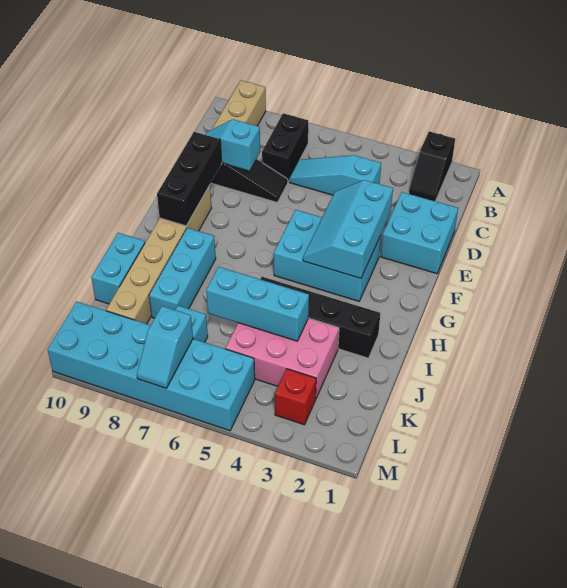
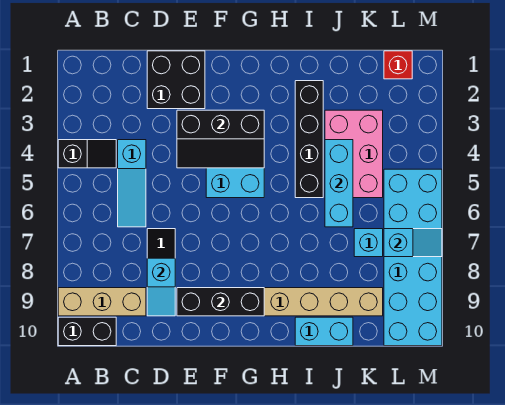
black 1x2 slope [409,131,455,201] -> black 1x2 slope moved to [58,140,116,168]
black 1x2 brick [262,113,308,182] -> black 1x2 brick moved to [58,317,116,346]
cyan 2x2 brick [381,192,458,274] -> black 2x2 brick [147,51,205,109]
cyan 2x3 slope [303,180,393,278] -> black 2x3 slope [177,110,264,168]
cyan 1x3 brick [149,228,216,318] -> none
red 1x1 brick [275,369,316,425] -> red 1x1 brick moved to [384,51,412,79]

